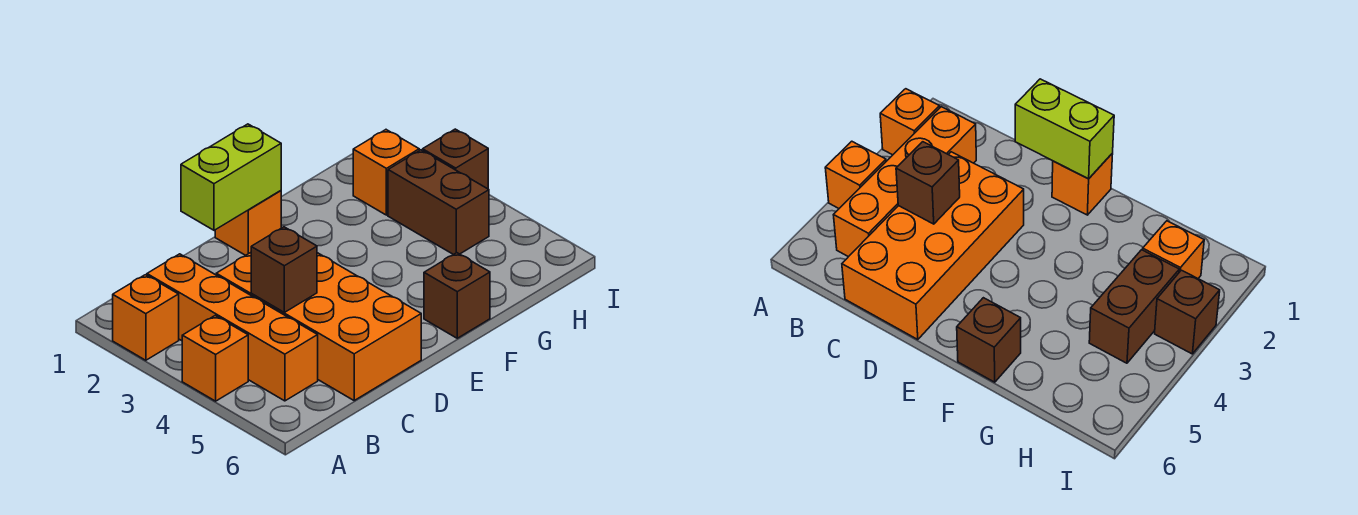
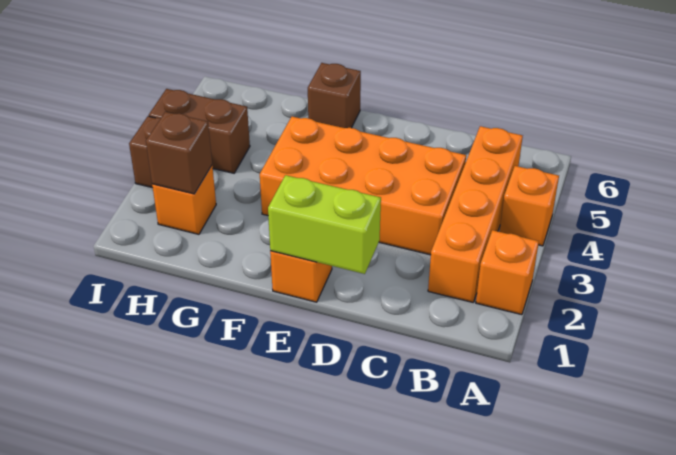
orange 2x4 brick [216,253,421,400] -> orange 2x4 brick turned to [260,117,466,255]
brown 1x1 brick [251,227,317,312] -> brown 1x1 brick moved to [146,112,212,194]
brown 1x2 brick [388,150,489,255] -> brown 1x2 brick turned to [149,89,250,173]

